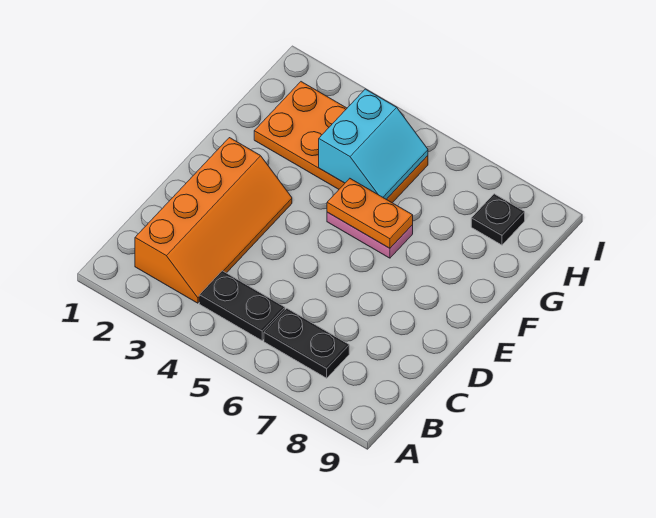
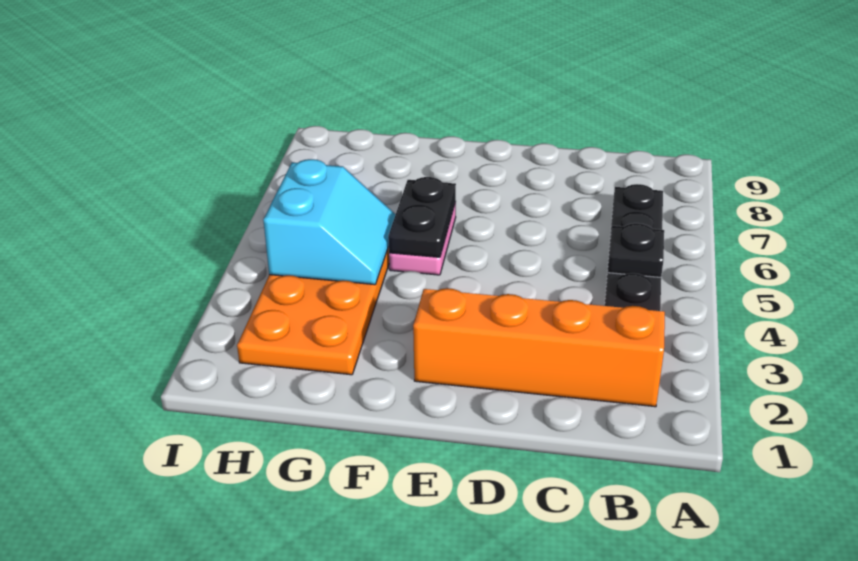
orange 1x2 plate [327,179,413,248] -> black 1x2 plate [388,177,456,257]
cyan 2x2 slope [319,89,428,199] -> cyan 2x2 slope turned to [263,159,396,285]
black 1x1 plate [471,194,525,245] -> black 1x1 plate moved to [608,223,664,277]

